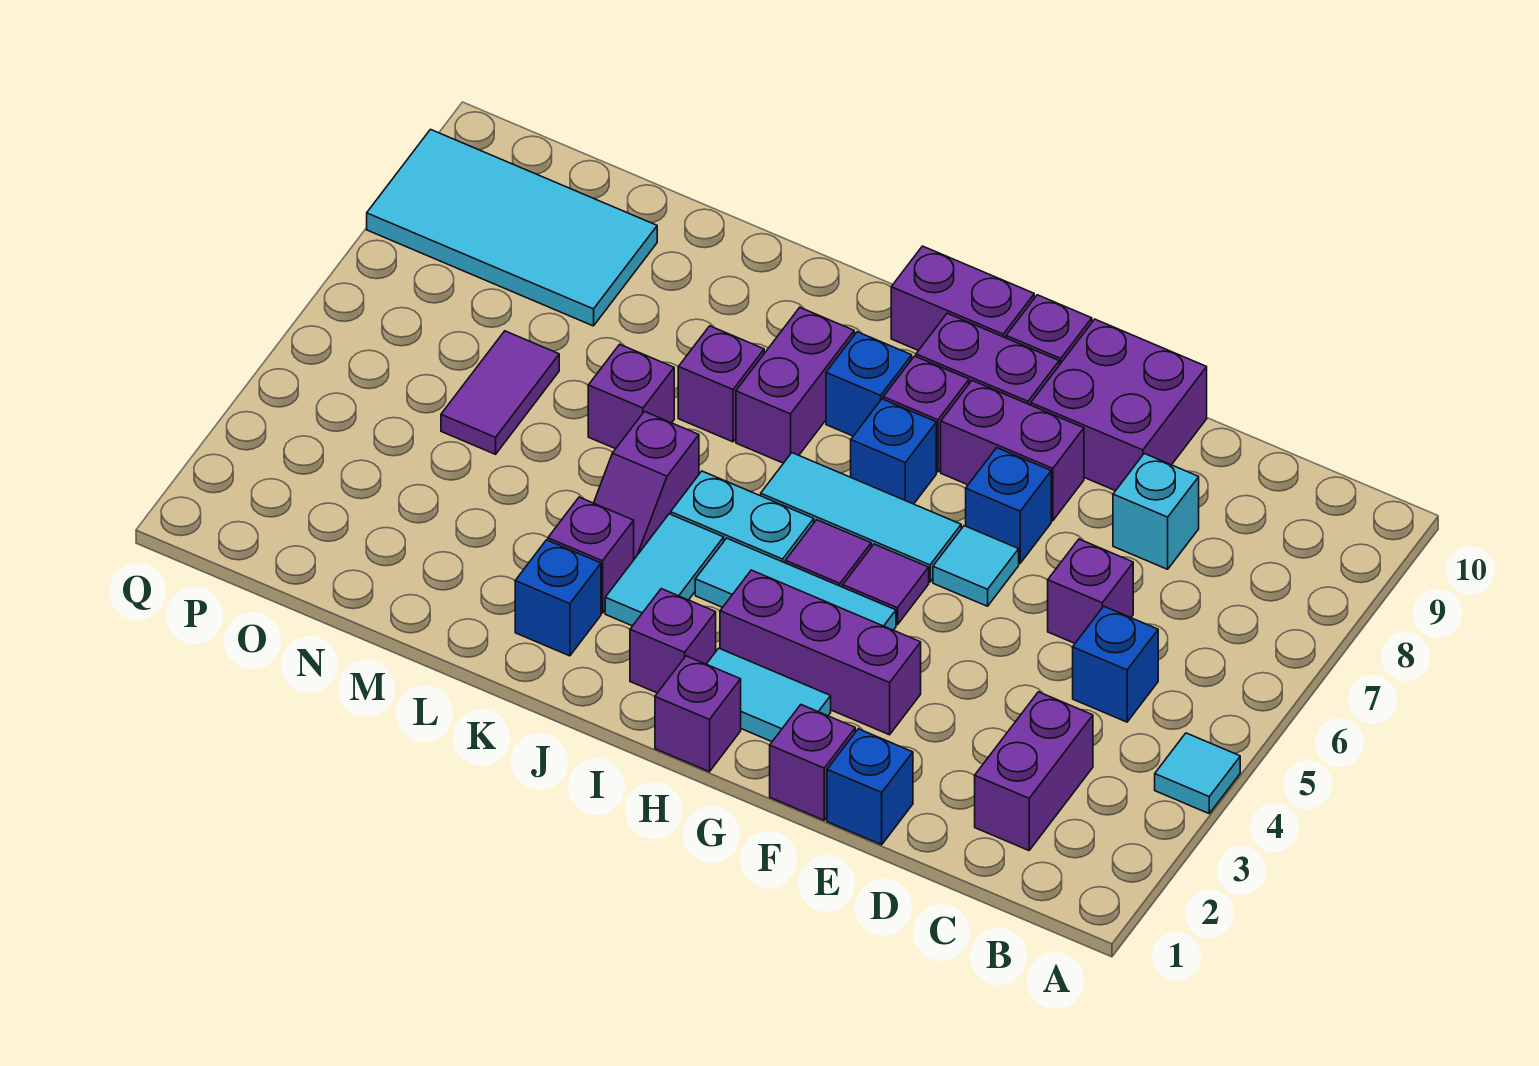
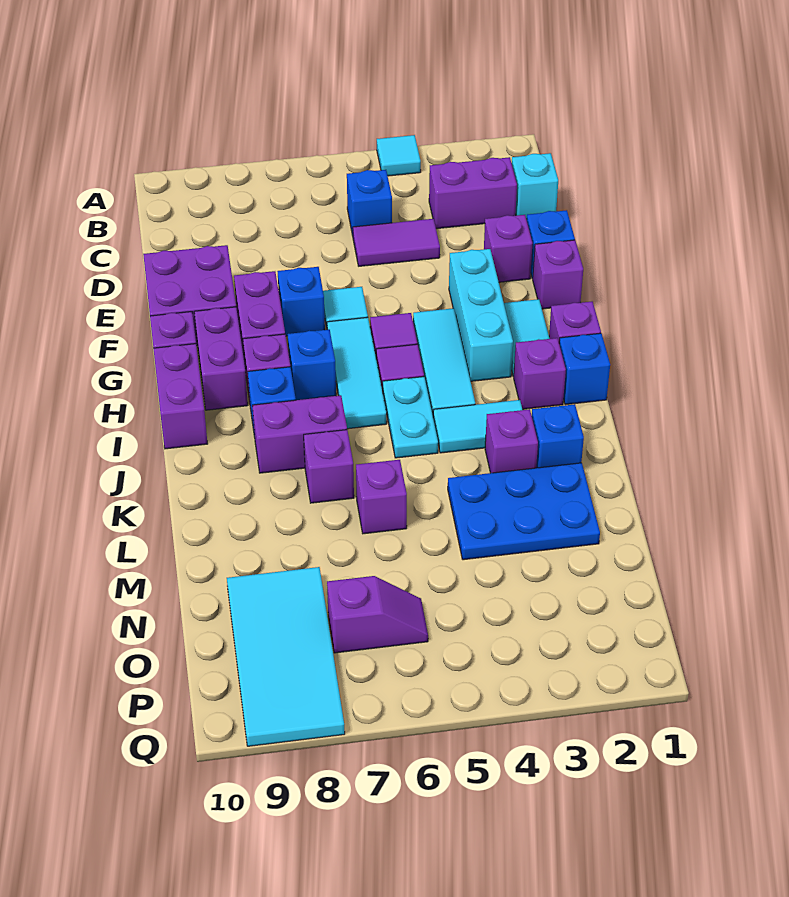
purple 1x1 brick [1048,539,1133,643] -> purple 1x1 brick moved to [484,215,533,282]
cyan 1x1 brick [1113,454,1199,569] -> cyan 1x1 brick moved to [512,153,558,219]
purple 1x3 brick [720,570,921,735] -> cyan 1x3 brick [449,249,513,381]
none -> blue 1x1 brick [559,333,610,405]
purple 1x2 slope [594,412,699,559] -> purple 1x2 slope moved to [327,576,428,653]
none -> blue 2x3 plate [448,463,600,560]
purple 1x2 tile [441,331,559,454] -> purple 1x2 tile moved to [353,219,440,266]

